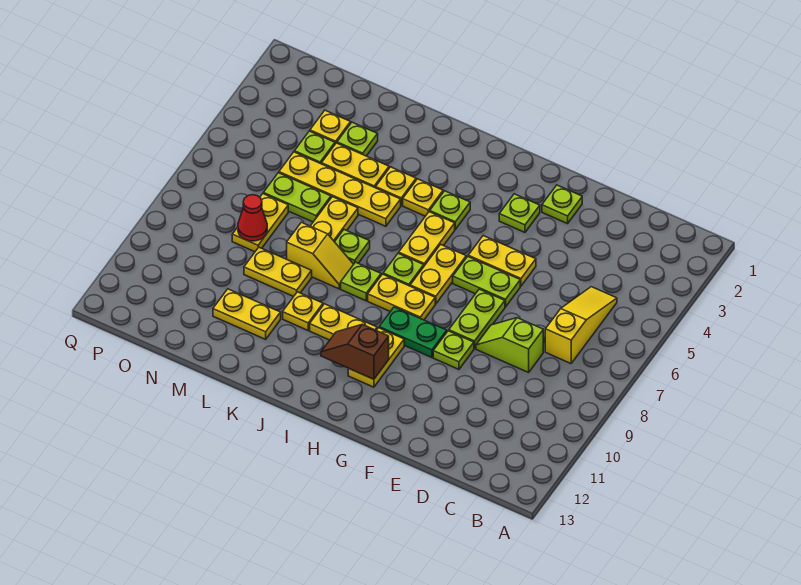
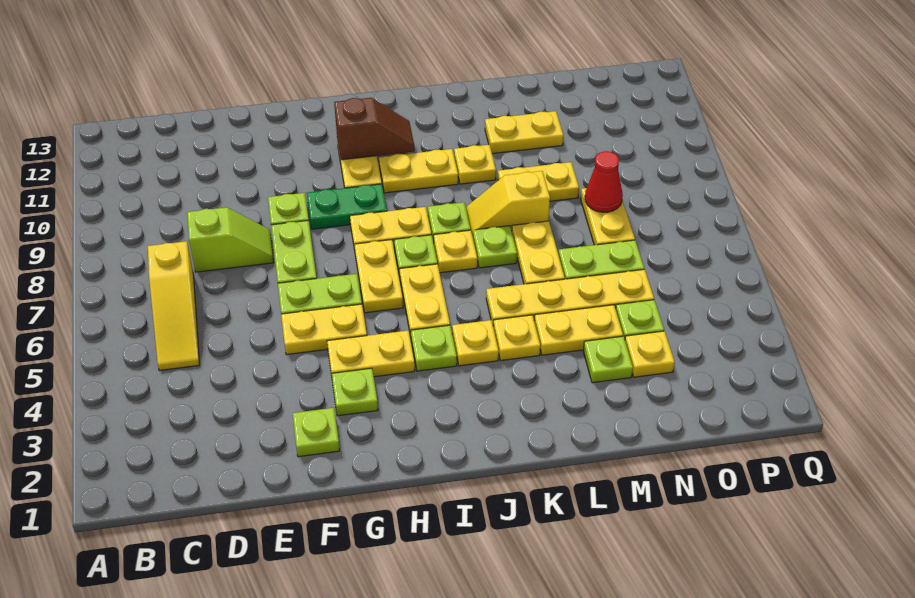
none -> yellow 1x2 plate [327,330,415,377]
none -> yellow 1x1 plate [434,230,477,273]

